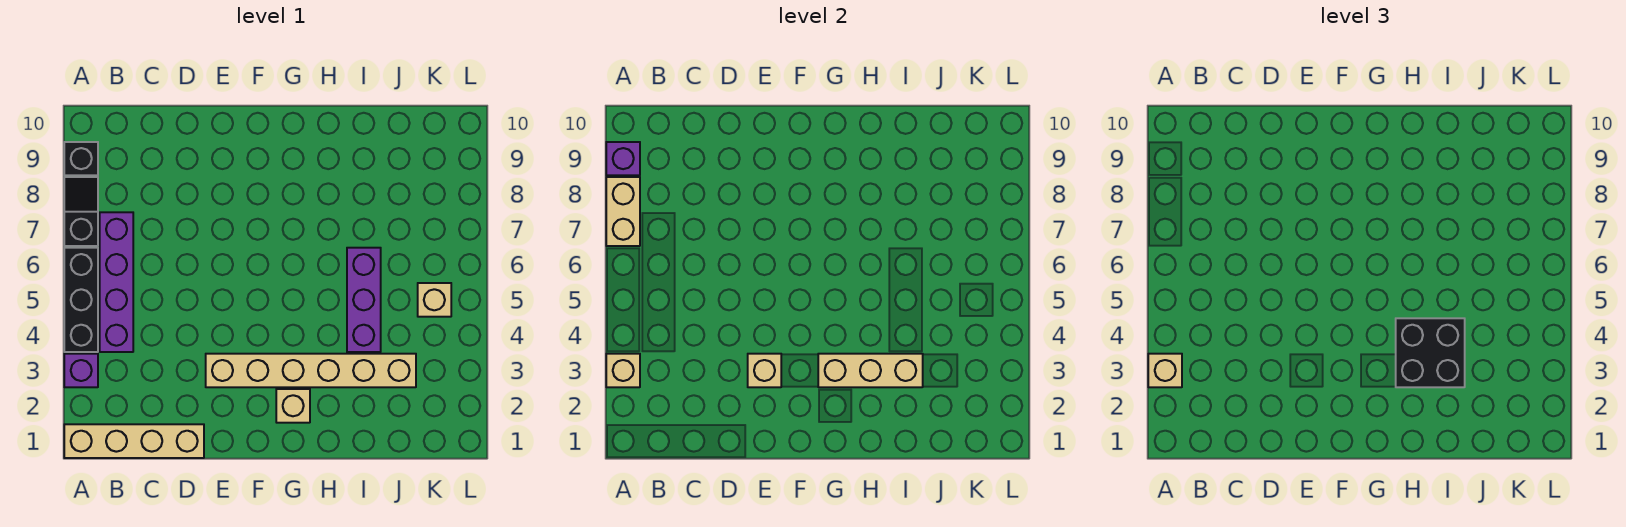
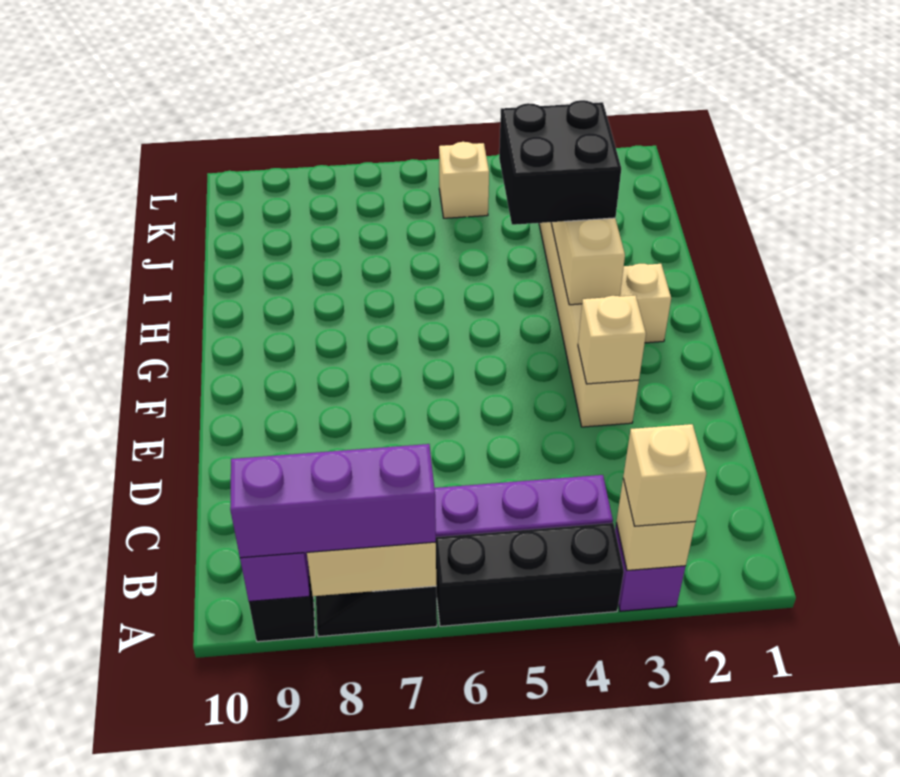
tan 1x4 brick [64,424,204,458] -> none
purple 1x3 brick [347,248,381,352] -> purple 1x3 brick moved to [230,444,436,558]

